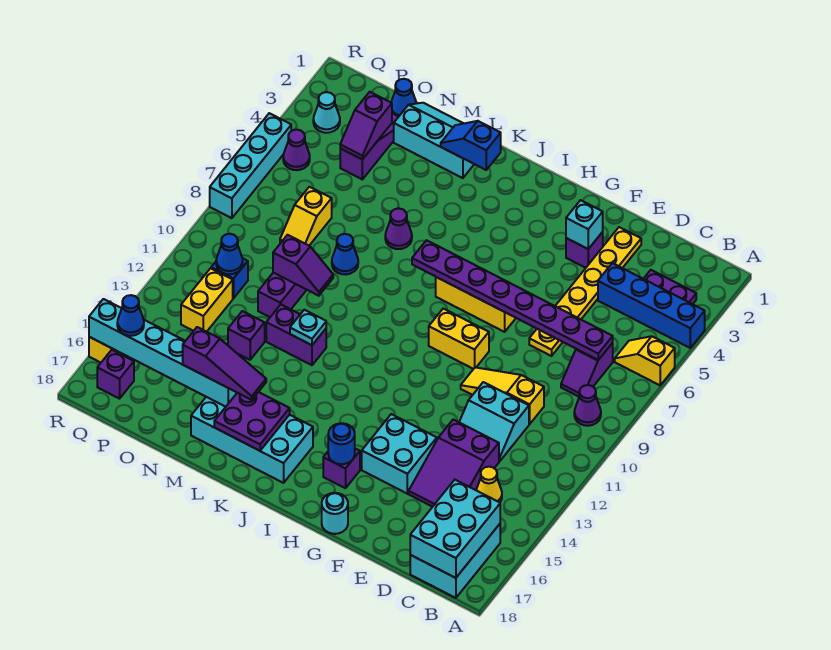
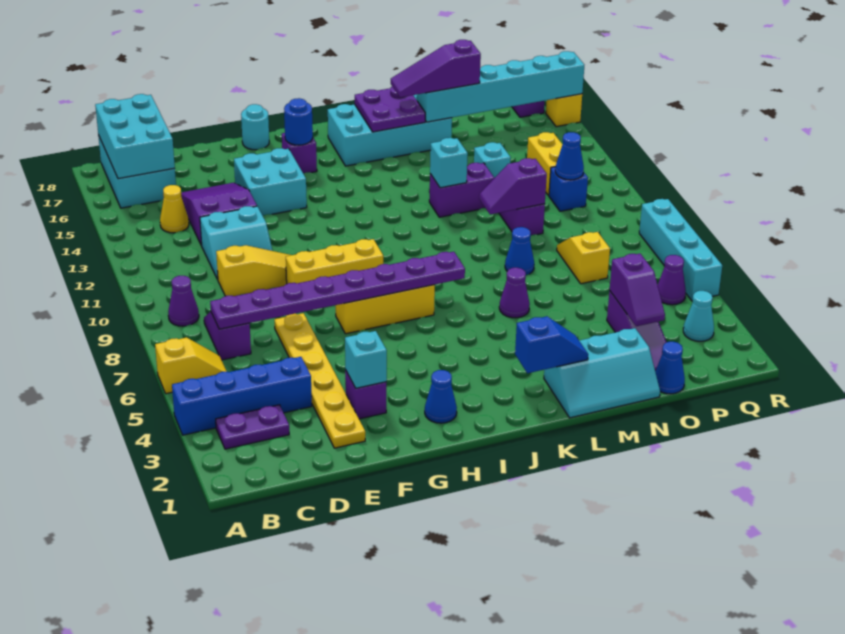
cyan 2x2 slope [459,382,529,462] -> cyan 2x2 slope turned to [200,206,273,279]
yellow 1x2 brick [429,309,489,369] -> yellow 1x3 brick [286,239,383,284]
cyan 1x1 plate [290,310,326,345] -> cyan 1x1 brick [430,138,468,188]
purple 1x1 brick [228,311,265,360] -> cyan 1x1 brick [474,142,511,178]
purple 1x2 slope [340,92,392,159] -> purple 1x2 slope turned to [610,254,665,326]
blue 1x1 cone [117,295,144,336] -> blue 1x1 cone moved to [425,370,457,423]

